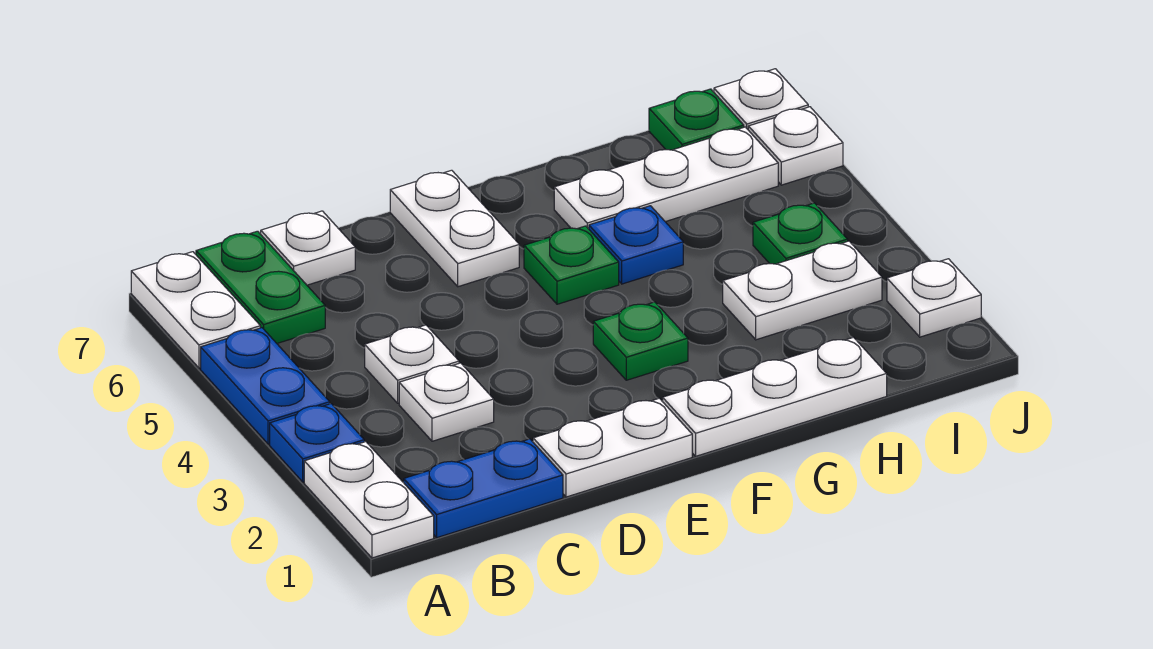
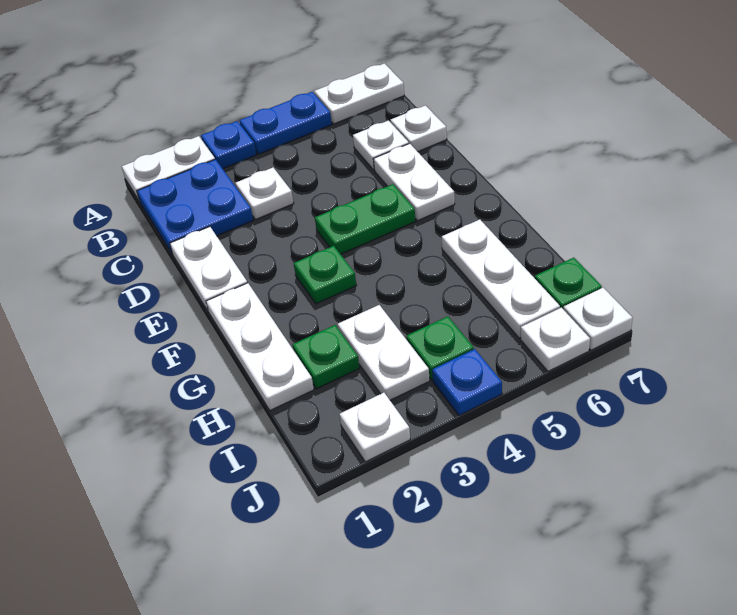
blue 1x2 plate [403,439,563,538] -> blue 2x2 plate [137,159,253,254]
green 1x2 plate [196,231,325,343] -> green 1x2 plate moved to [315,184,415,254]
white 1x1 plate [365,325,459,403] -> white 1x1 plate moved to [353,121,409,170]
white 1x2 plate [390,170,519,287] -> white 1x2 plate turned to [373,144,455,221]
green 1x1 plate [524,226,619,304] -> green 1x1 plate moved to [293,325,359,389]
blue 1x1 plate [589,206,683,284] -> blue 1x1 plate moved to [432,349,502,415]

